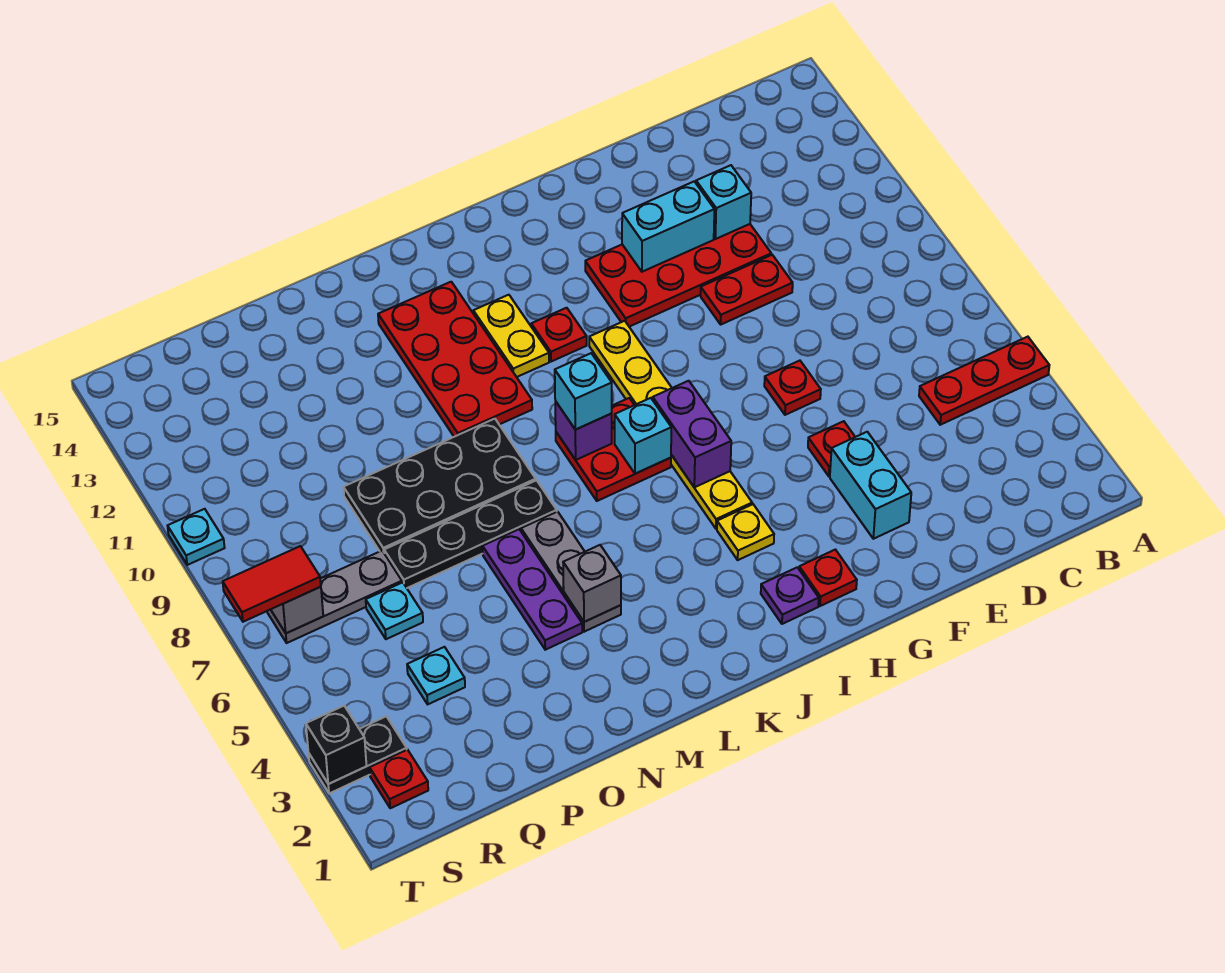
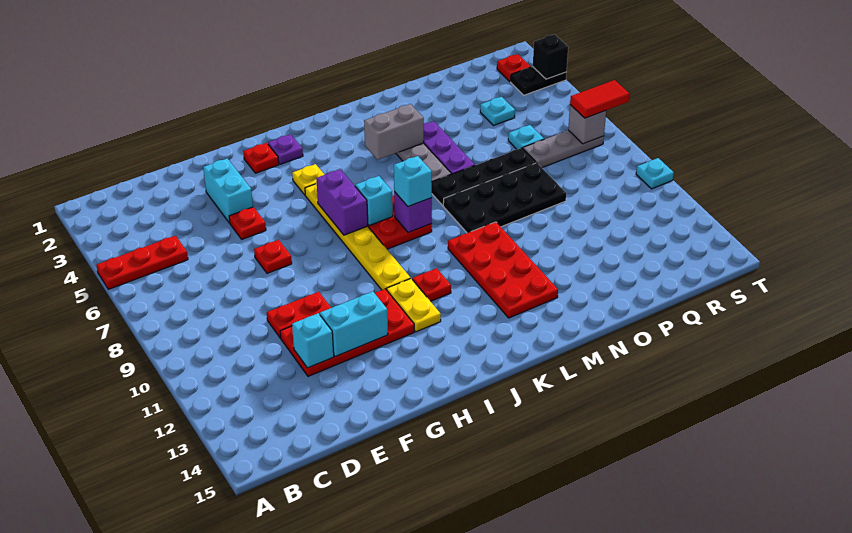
yellow 1x2 plate [473,295,549,377] -> yellow 1x2 plate moved to [387,279,441,332]
grey 1x1 brick [563,545,621,622] -> grey 1x2 brick [364,104,424,160]

